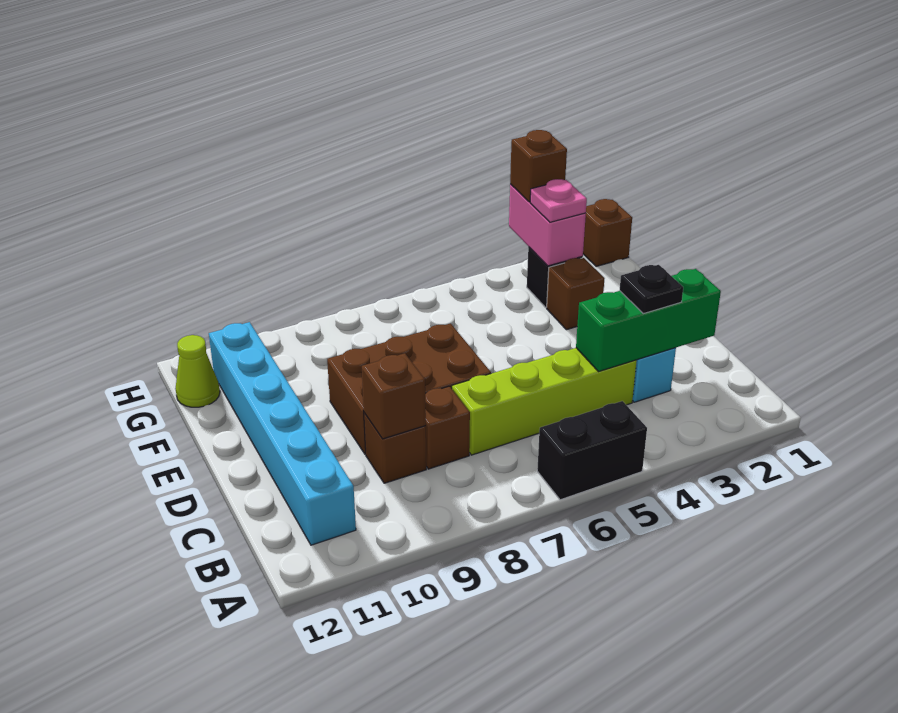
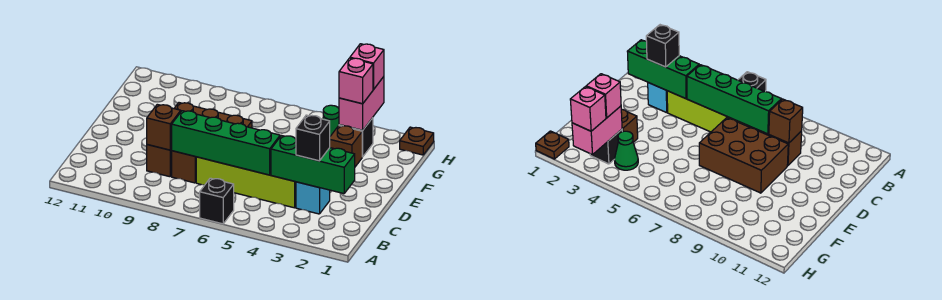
black 1x2 brick [537,401,647,500] -> black 1x1 brick [200,178,234,224]
cyan 1x6 brick [209,322,356,545] -> none
black 1x1 plate [620,265,683,314] -> black 1x1 brick [296,115,330,161]
none -> green 1x4 brick [172,111,280,175]
pink 1x1 plate [530,179,587,222] -> pink 1x1 brick [339,58,373,104]
none -> green 1x1 cone [323,105,339,136]
lime 1x1 cone [175,335,220,407] -> none
brown 1x1 brick [583,199,632,267] -> brown 1x1 plate [400,127,434,155]
brown 1x1 brick [510,130,567,202] -> pink 1x1 brick [350,44,384,89]

